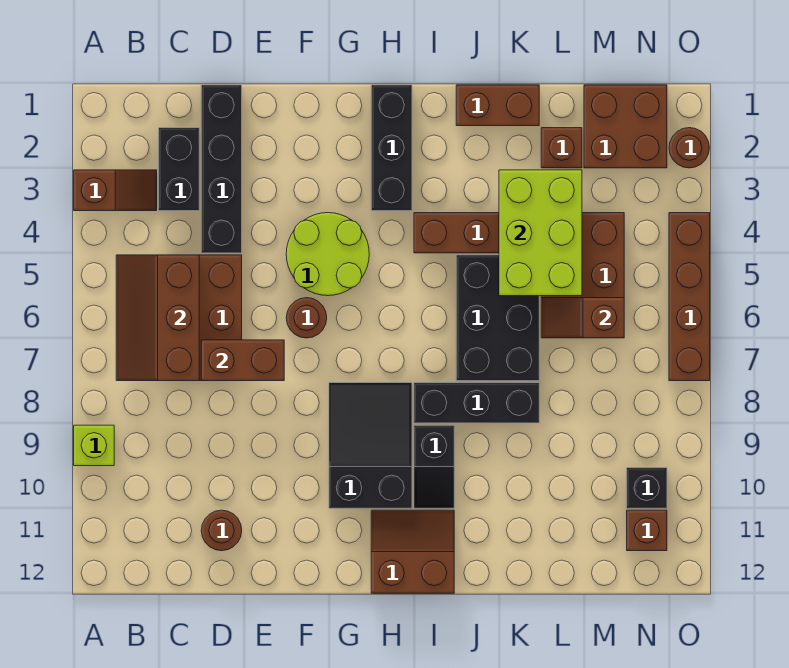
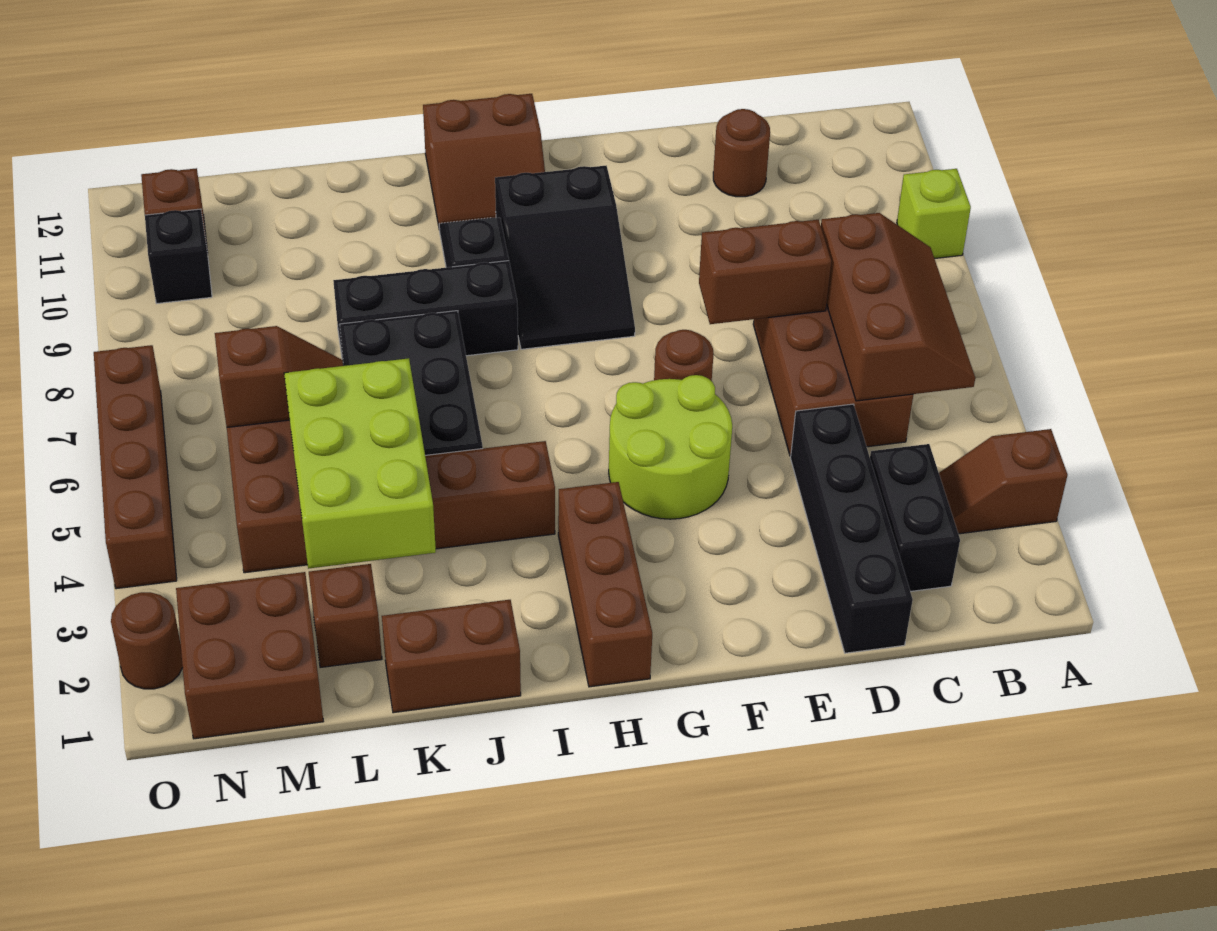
black 1x3 brick [371,85,412,211] -> brown 1x3 brick [558,482,652,687]

